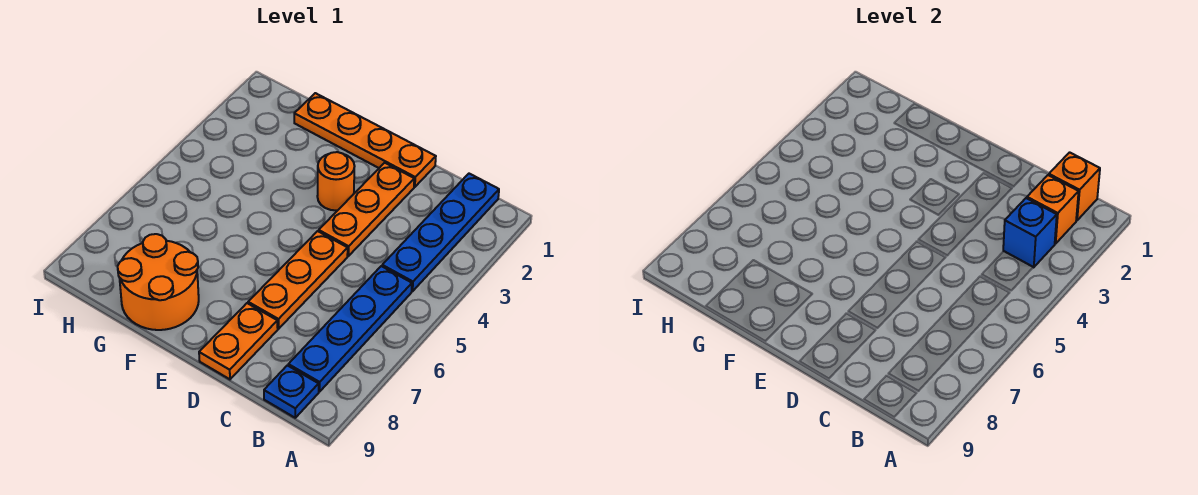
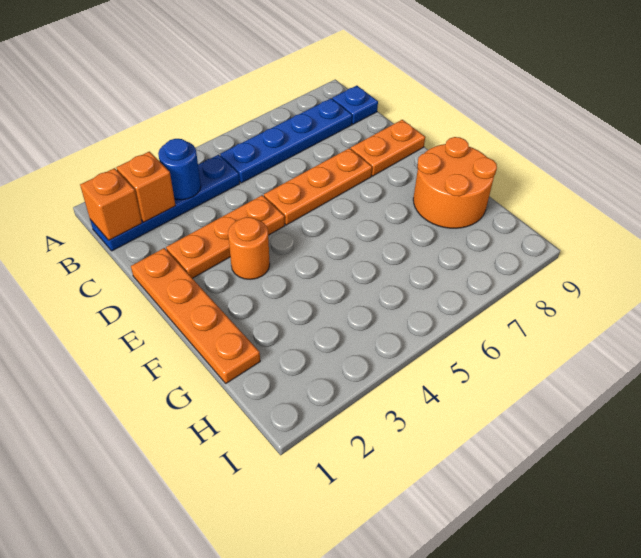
blue 1x1 brick [1003,198,1057,267] -> blue 1x1 round brick [158,139,201,200]

